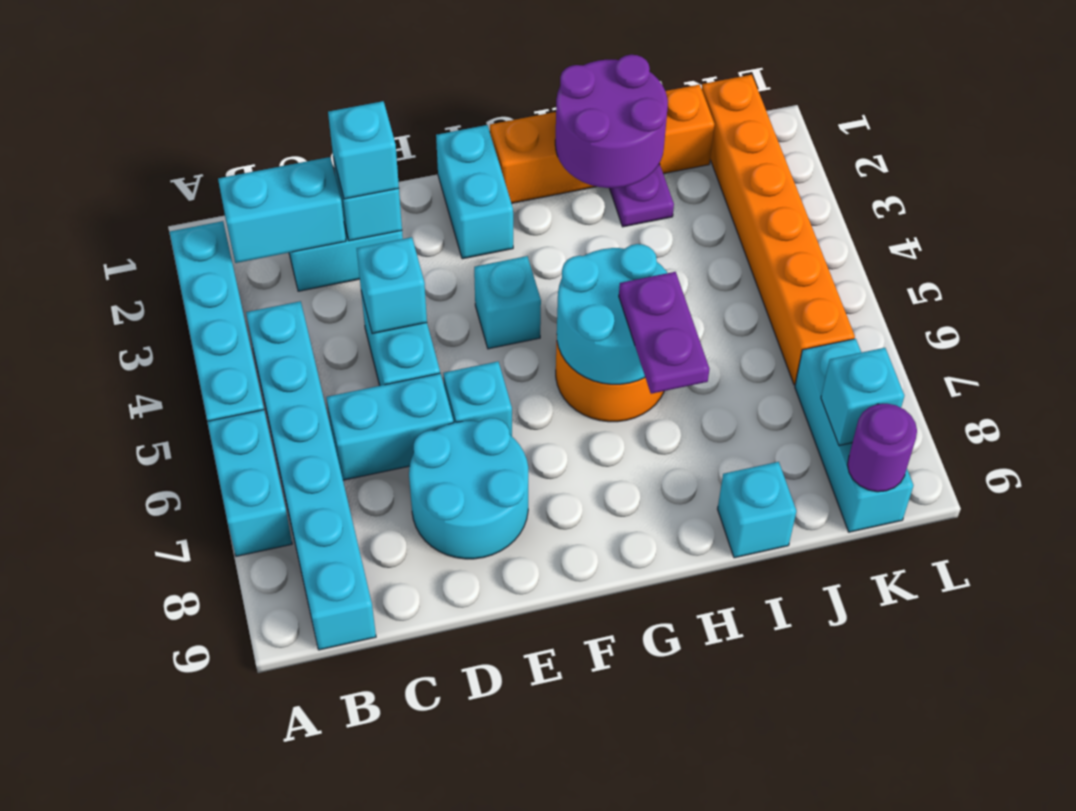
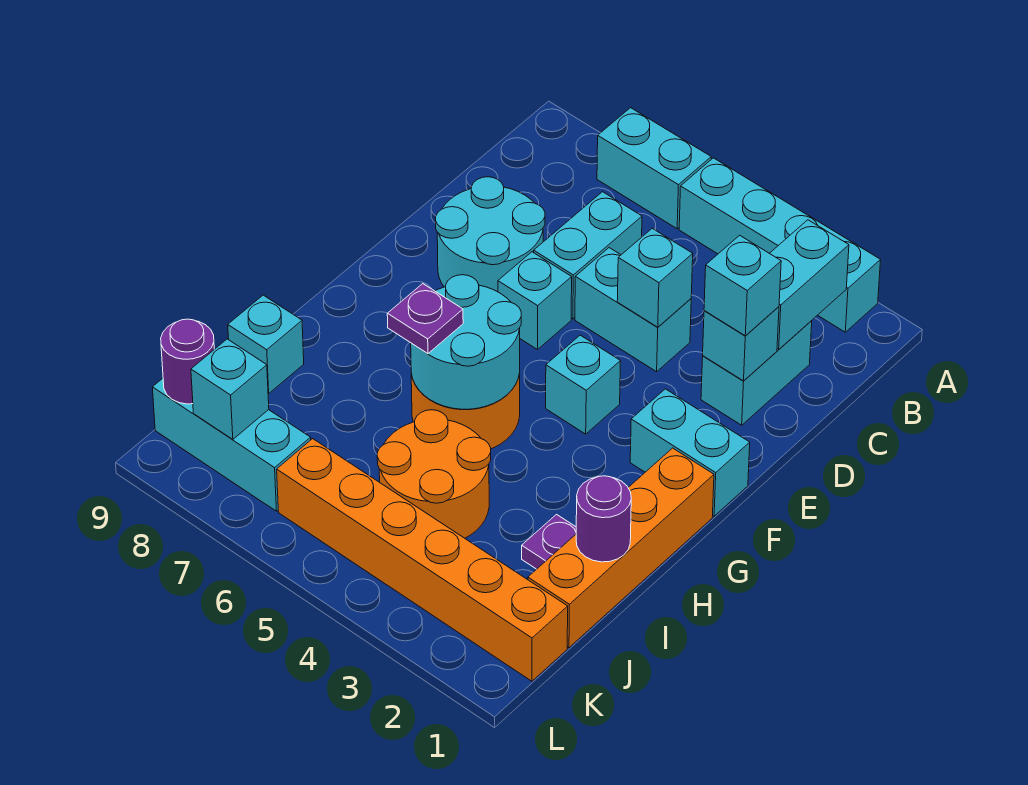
cyan 1x6 brick [246,301,376,650] -> none
purple 2x2 round brick [555,55,668,188] -> purple 1x1 round brick [576,476,631,562]
purple 1x2 plate [619,272,709,394] -> purple 1x1 plate [387,284,463,354]
none -> orange 2x2 round brick [377,410,491,538]

